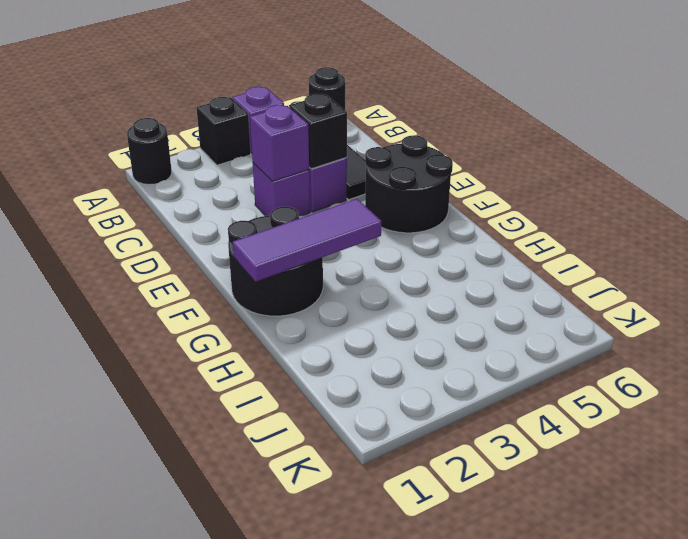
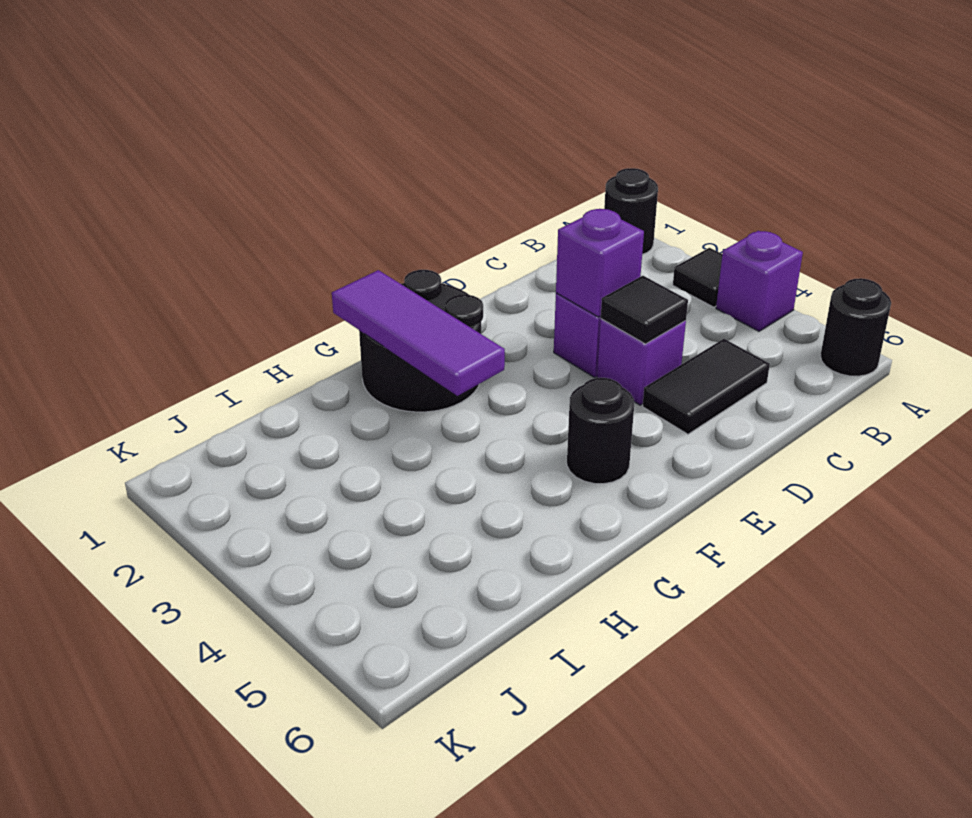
black 1x1 brick [196,97,251,165] -> black 1x1 tile [673,248,722,307]
black 1x1 brick [289,94,347,169] -> black 1x1 tile [601,276,688,344]
black 2x2 round brick [365,135,453,233] -> black 1x1 round brick [567,378,634,484]

